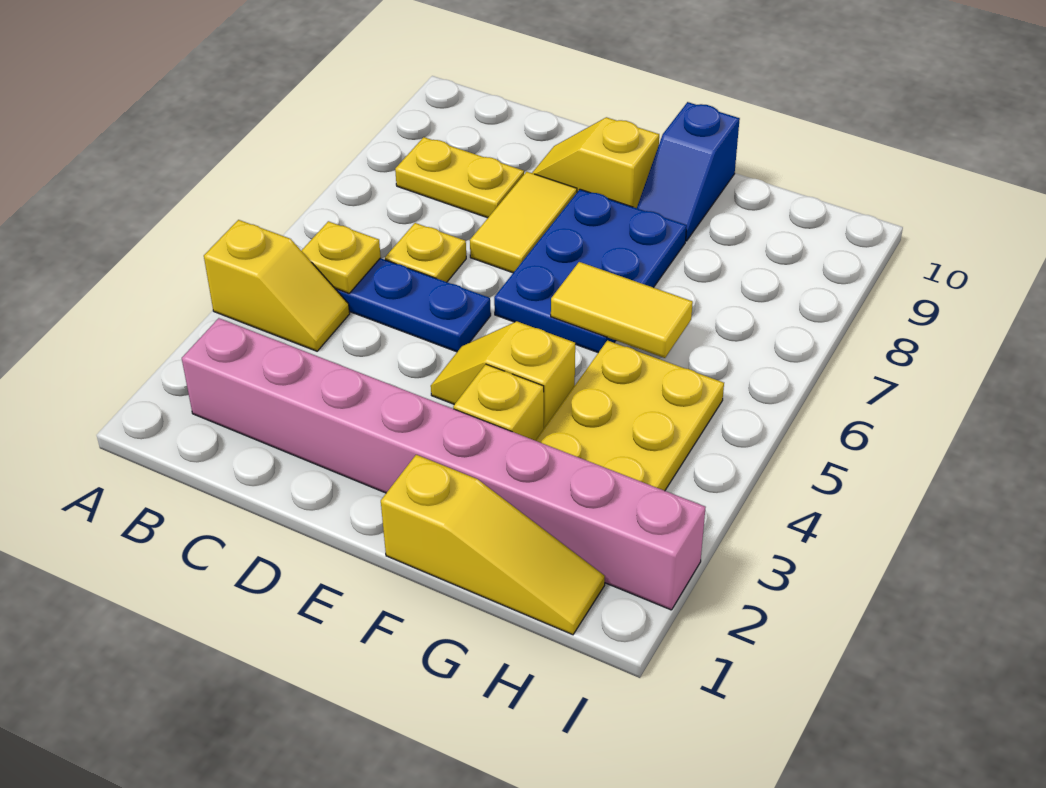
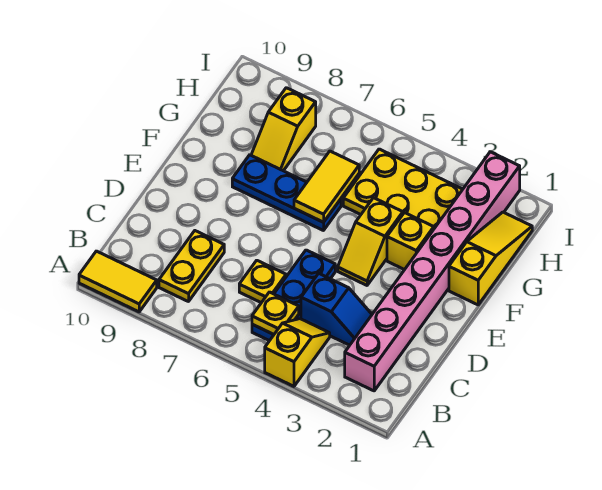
yellow 1x2 tile [470,172,577,273] -> yellow 1x2 tile moved to [79,251,157,312]
yellow 1x2 slope [532,117,659,208] -> yellow 1x2 slope moved to [251,88,316,171]
blue 2x3 plate [494,189,687,353] -> blue 1x3 plate [232,155,341,231]
blue 1x2 slope [637,102,740,241] -> blue 1x2 slope moved to [301,273,372,345]

